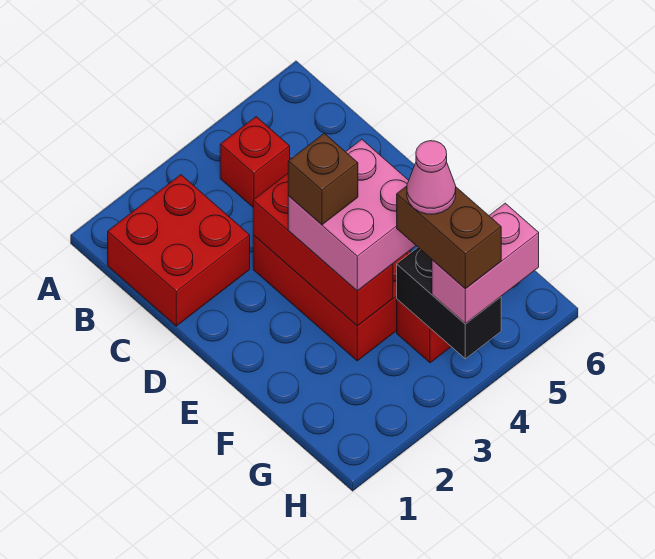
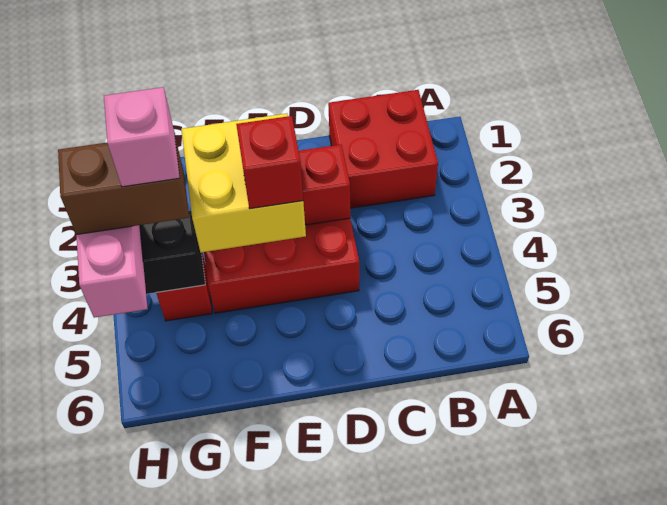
red 1x1 brick [220,117,290,207] -> red 1x1 brick moved to [236,116,303,209]
pink 2x2 brick [288,139,416,291] -> yellow 2x2 brick [181,114,306,252]
brown 1x1 brick [288,133,358,225] -> none
pink 1x1 cone [407,141,456,214] -> pink 1x1 brick [104,87,180,187]

